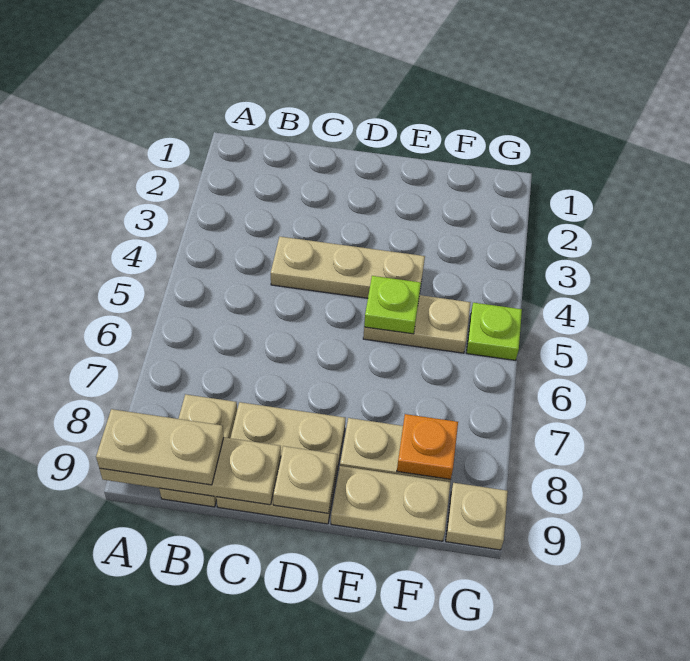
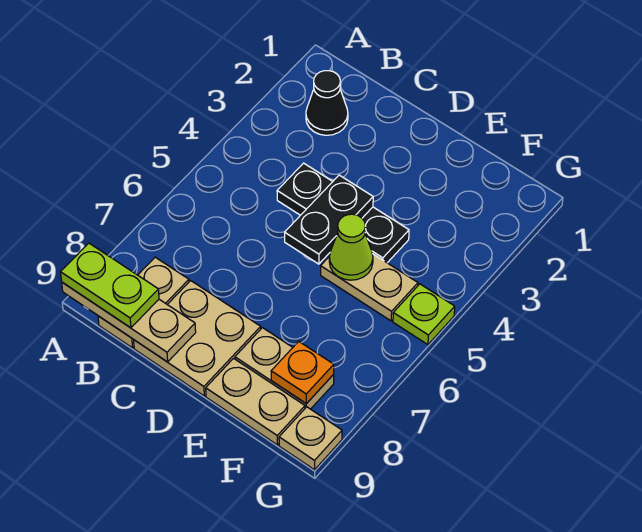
tan 1x2 plate [96,409,224,485] -> lime 1x2 plate [61,243,159,328]
none -> black 1x1 cone [306,71,348,135]
tan 1x3 plate [271,237,425,298] -> black 1x3 plate [277,163,409,263]
none -> black 1x2 plate [285,175,373,264]
tan 1x1 plate [273,446,338,513] -> none
lime 1x1 plate [364,276,421,334] -> lime 1x1 cone [329,214,373,280]

